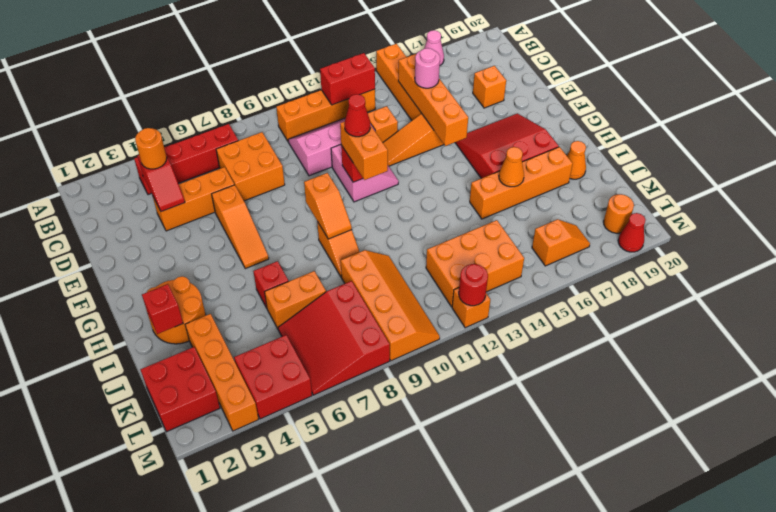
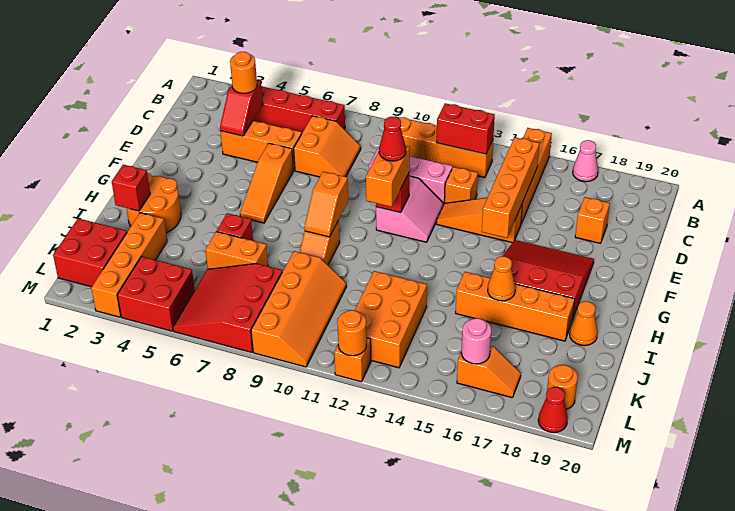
orange 2x2 brick [216,132,285,201] -> orange 2x2 slope [294,116,361,177]
pink 1x1 round brick [415,48,440,88] -> pink 1x1 round brick moved to [461,318,491,364]
orange 2x3 brick [426,220,524,307] -> orange 2x3 brick turned to [355,271,427,368]
red 1x1 round brick [459,264,488,306] -> orange 1x1 round brick [337,310,367,356]

